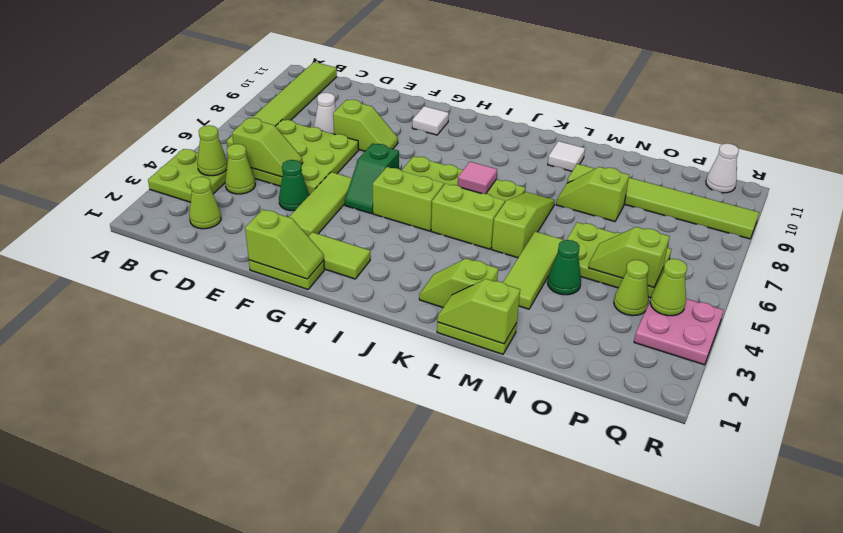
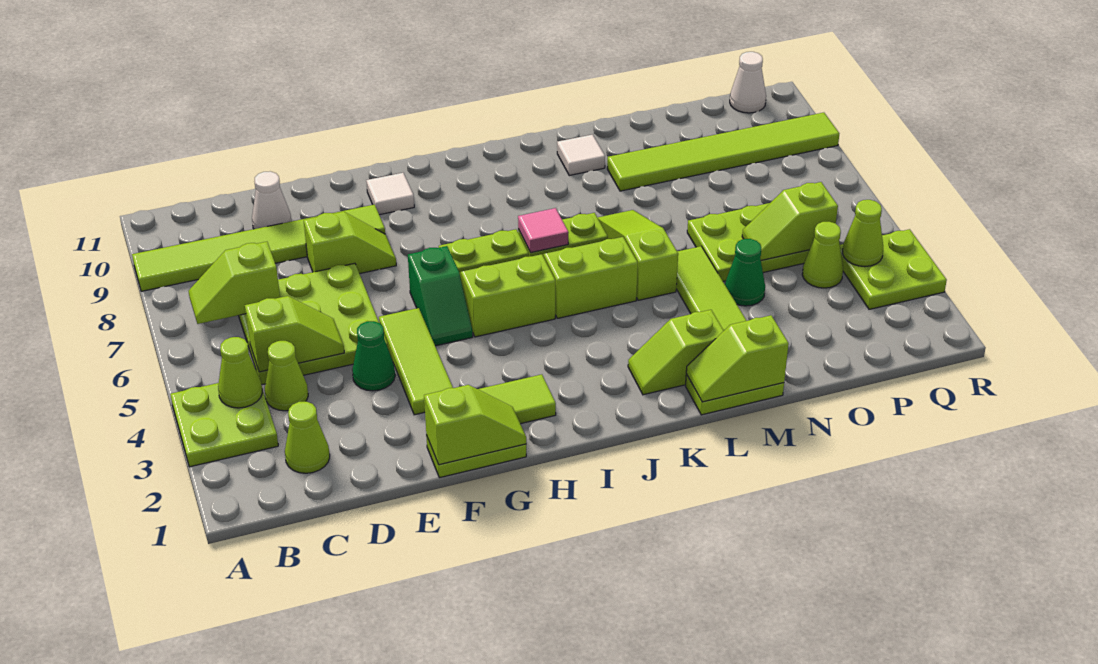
lime 1x6 tile [227,62,337,148] -> lime 1x6 tile turned to [132,205,385,291]
white 1x1 cone [314,93,336,134] -> white 1x1 cone moved to [252,171,291,229]
lime 1x2 slope [556,167,629,222] -> lime 1x2 slope moved to [189,242,280,324]
pink 2x2 plate [634,299,724,365] -> lime 2x2 plate [840,229,947,309]

